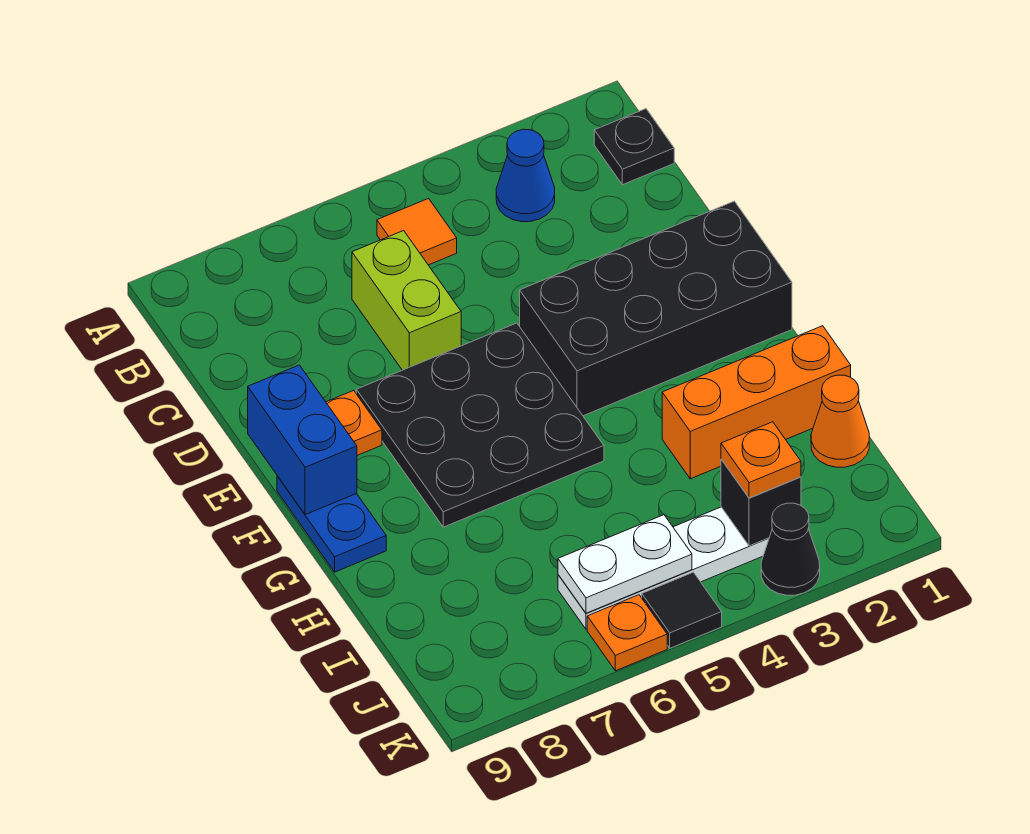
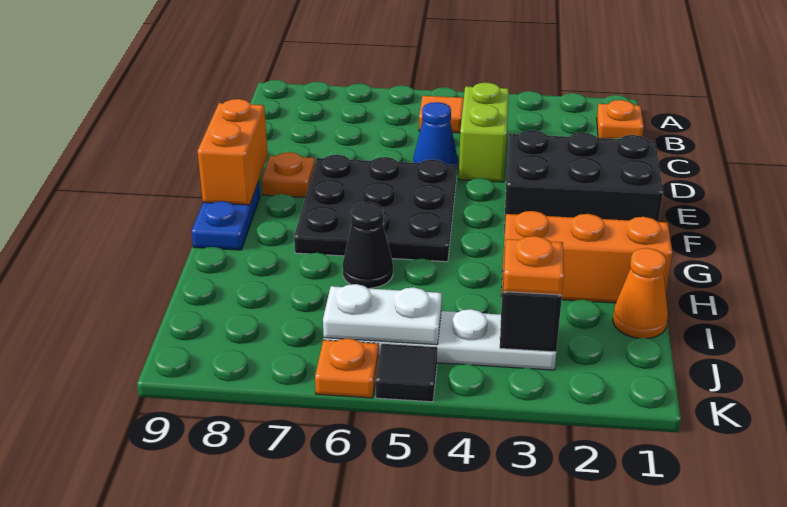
black 1x1 plate [594,109,674,185] -> orange 1x1 plate [597,100,644,139]
blue 1x1 cone [496,129,555,222] -> blue 1x1 cone moved to [413,102,458,168]
lime 1x2 brick [352,231,461,370] -> lime 1x2 brick moved to [459,83,509,182]
black 2x4 brick [520,201,792,416] -> black 2x3 brick [504,130,663,235]
blue 1x2 brick [248,365,357,515] -> orange 1x2 brick [198,99,268,205]
black 1x1 cone [761,503,820,595] -> black 1x1 cone moved to [343,202,393,288]

